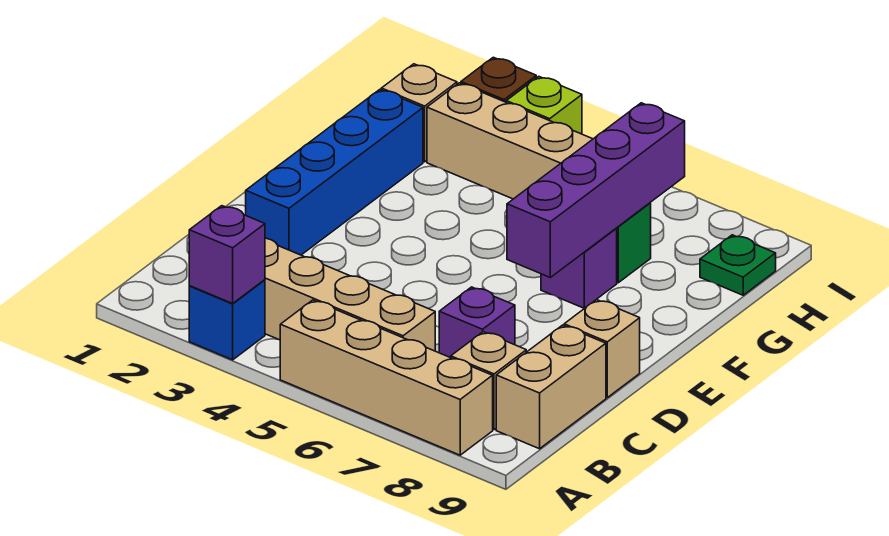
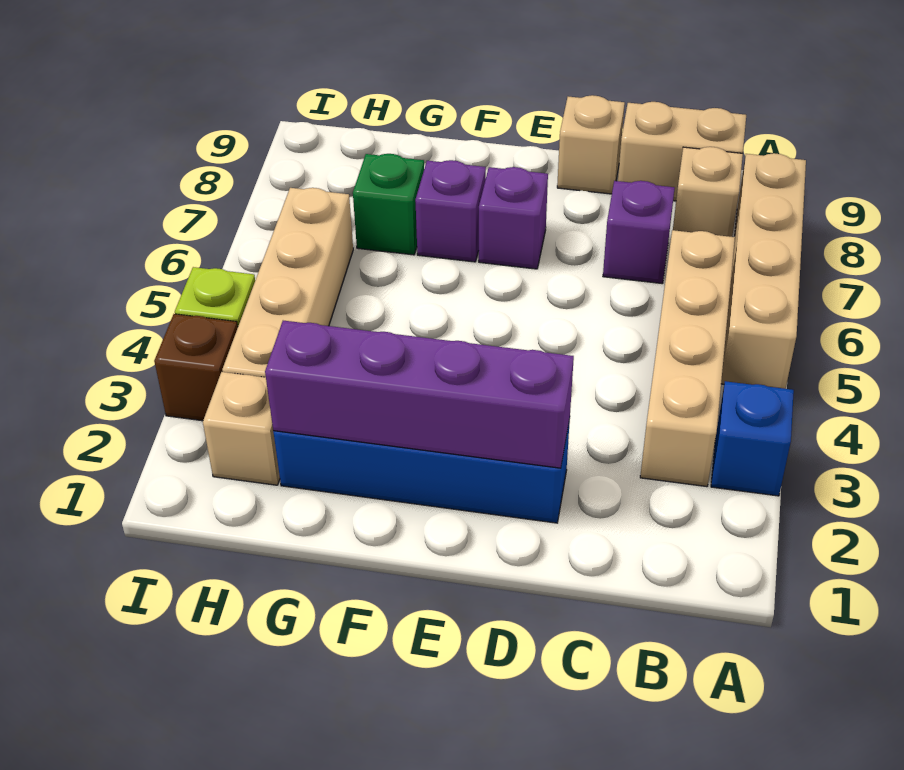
purple 1x1 brick [189,206,265,303] -> purple 1x1 brick moved to [479,167,548,269]
purple 1x4 brick [507,103,685,277] -> purple 1x4 brick moved to [265,321,574,468]
green 1x1 plate [700,235,776,295] -> none

